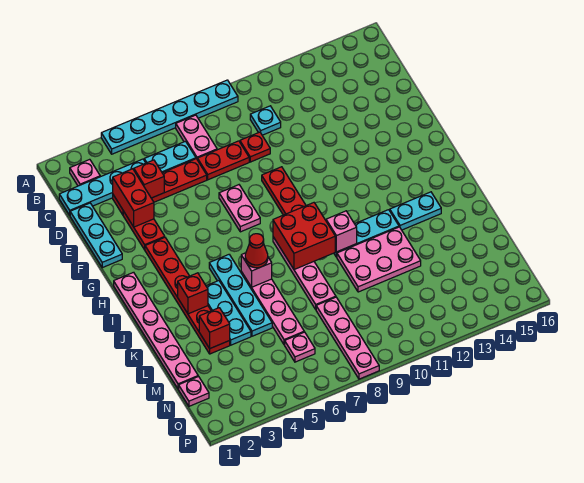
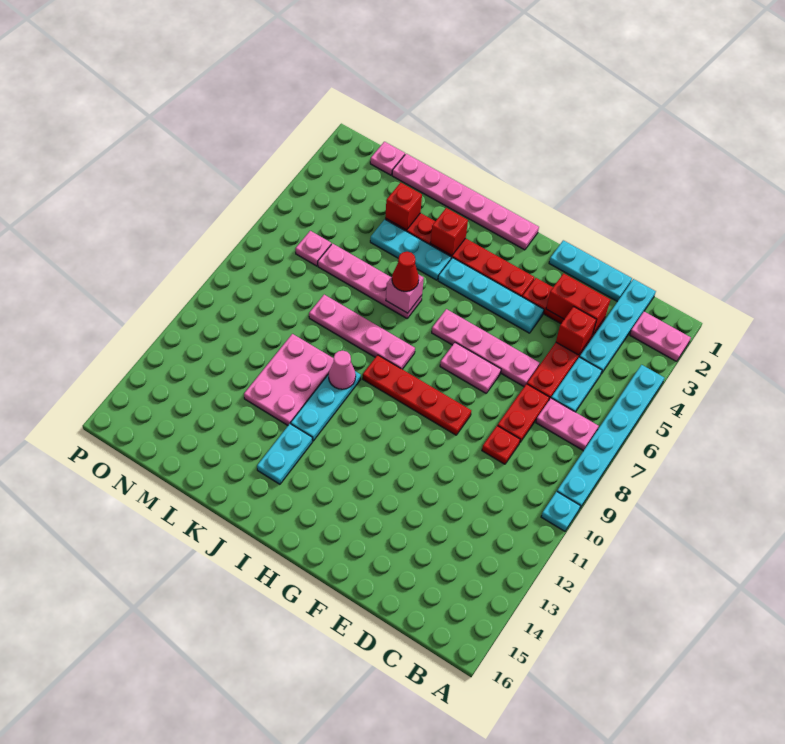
pink 1x1 plate [70,159,100,186] -> pink 1x2 plate [630,312,691,362]
cyan 1x1 plate [250,106,281,135] -> cyan 1x1 plate moved to [541,492,580,531]
cyan 1x4 plate [209,255,272,336] -> cyan 1x4 plate moved to [438,258,544,333]
red 2x2 brick [273,203,335,270] -> none
pink 1x1 brick [326,211,357,252] -> pink 1x1 cone [329,351,356,389]
pink 1x4 plate [316,297,379,379] -> pink 1x4 plate moved to [432,309,539,387]

